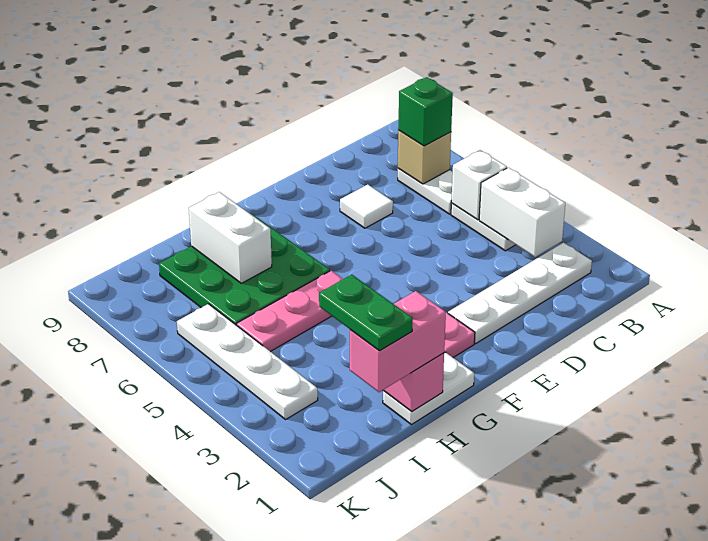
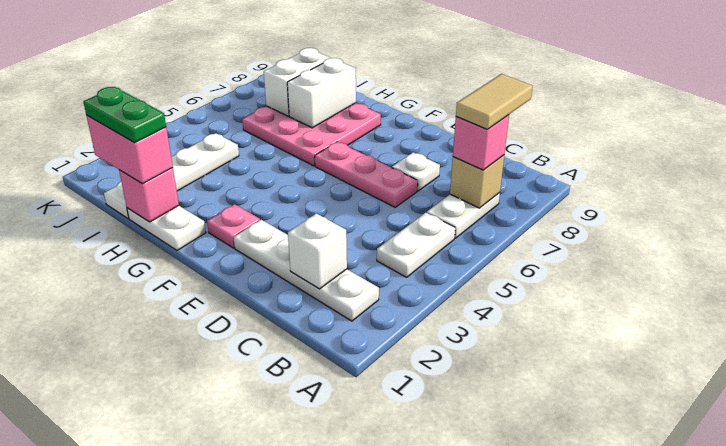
white 1x2 brick [479,168,565,257] -> white 1x2 brick moved to [264,48,330,116]
white 1x1 brick [451,150,507,220] -> white 1x1 brick moved to [288,213,347,289]
green 1x1 brick [398,77,453,146] -> pink 1x1 brick [453,115,509,170]
none -> tan 1x2 tile [456,74,533,129]
white 1x1 tile [340,184,393,228] -> white 1x1 plate [392,152,440,191]
pink 1x3 plate [237,271,342,352] -> pink 1x3 plate moved to [315,142,418,207]
green 3x3 plate [159,214,330,325] -> pink 3x3 plate [242,103,381,166]
green 1x2 plate [319,275,413,351] -> green 1x2 plate turned to [83,87,166,143]
white 1x4 plate [177,304,318,419] -> white 1x4 plate moved to [104,133,239,219]

